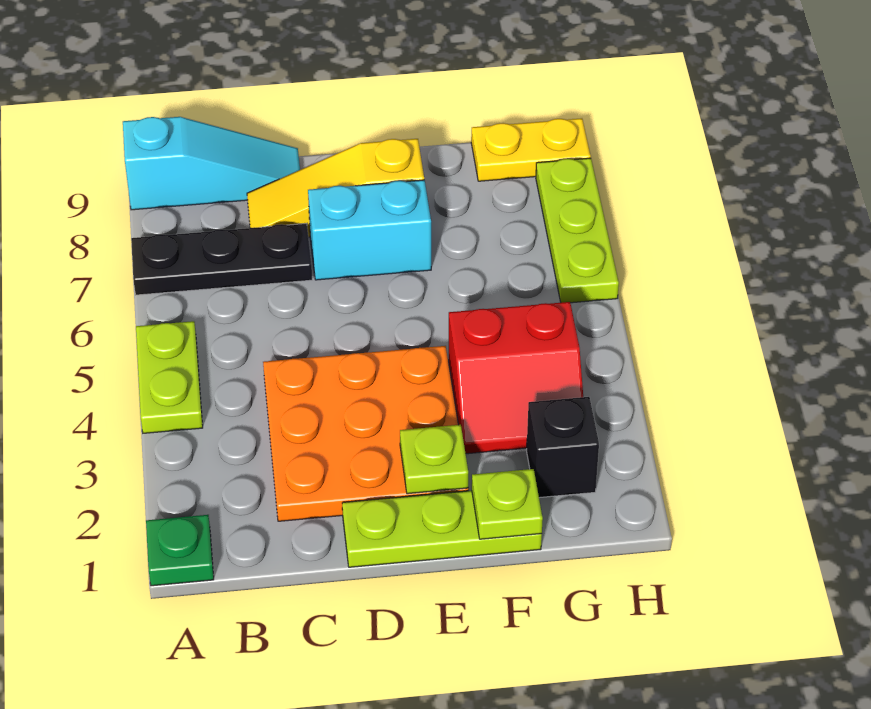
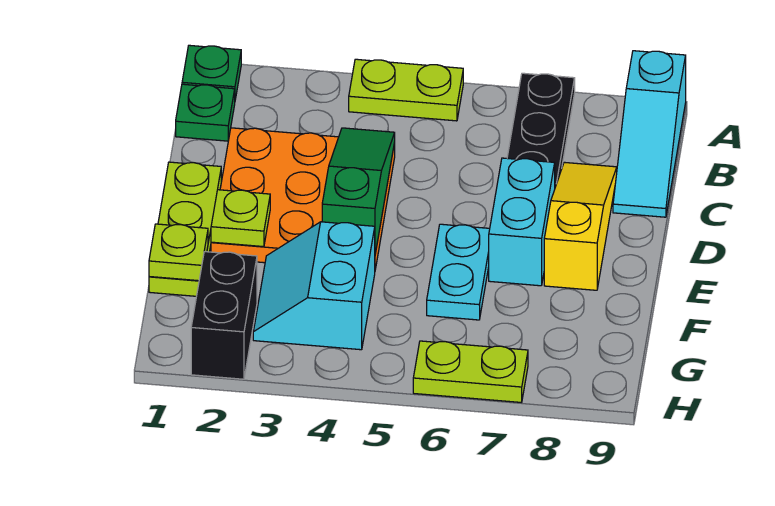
none -> green 1x1 plate [176,84,235,141]
none -> green 1x3 slope [322,128,395,254]
none -> cyan 1x2 plate [427,224,490,320]
red 2x2 slope [449,302,583,454] -> cyan 2x2 slope [253,222,375,350]
black 1x1 brick [526,397,599,498] -> black 1x2 brick [191,252,257,379]
yellow 1x2 plate [471,118,591,181] -> none
lime 1x3 plate [536,158,619,303] -> lime 1x2 plate [413,341,528,403]

